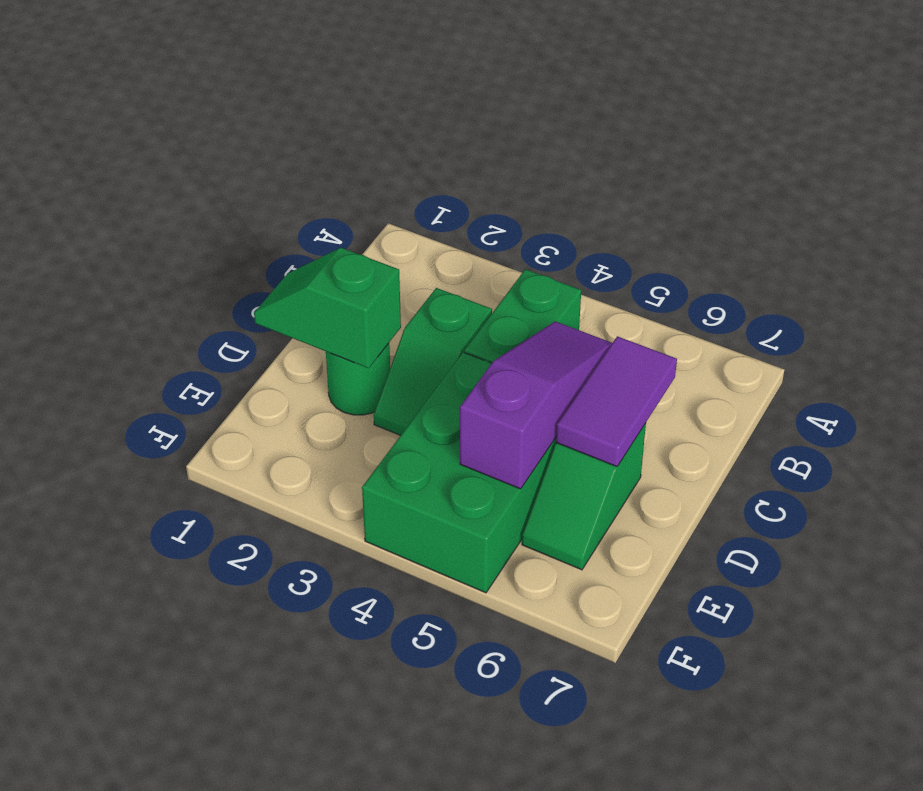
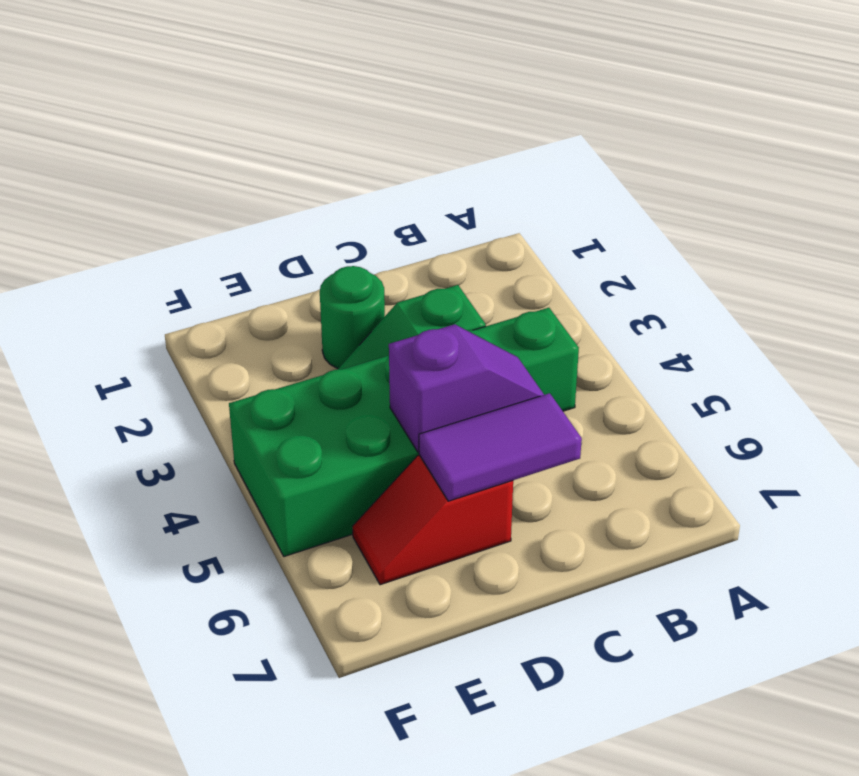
purple 1x3 slope [460,321,612,489] -> purple 1x2 slope [389,324,544,452]
green 1x2 slope [254,248,401,368] -> none
green 1x2 slope [522,423,646,570] -> red 1x2 slope [353,455,513,585]

